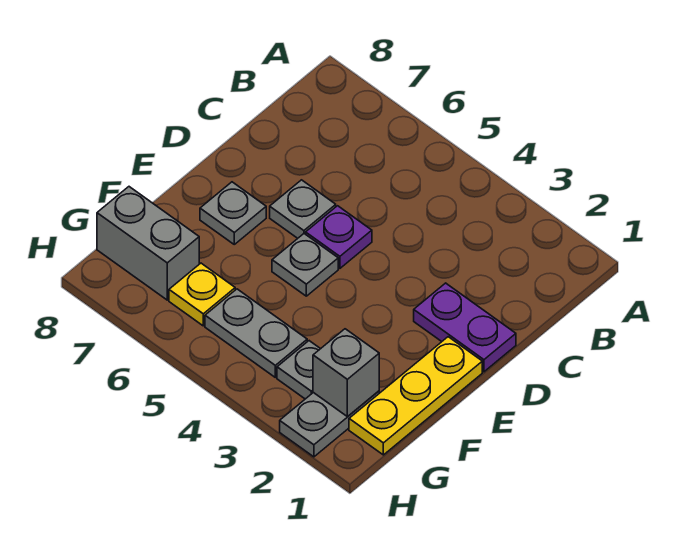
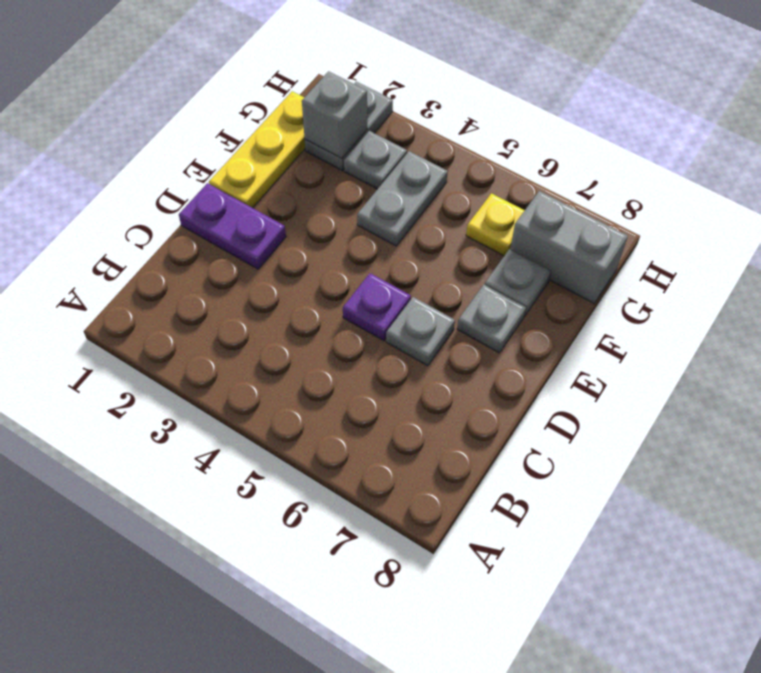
grey 1x1 plate [272,234,338,296] -> grey 1x1 plate moved to [485,249,551,316]
grey 1x2 plate [205,289,307,377] -> grey 1x2 plate turned to [357,151,448,246]

